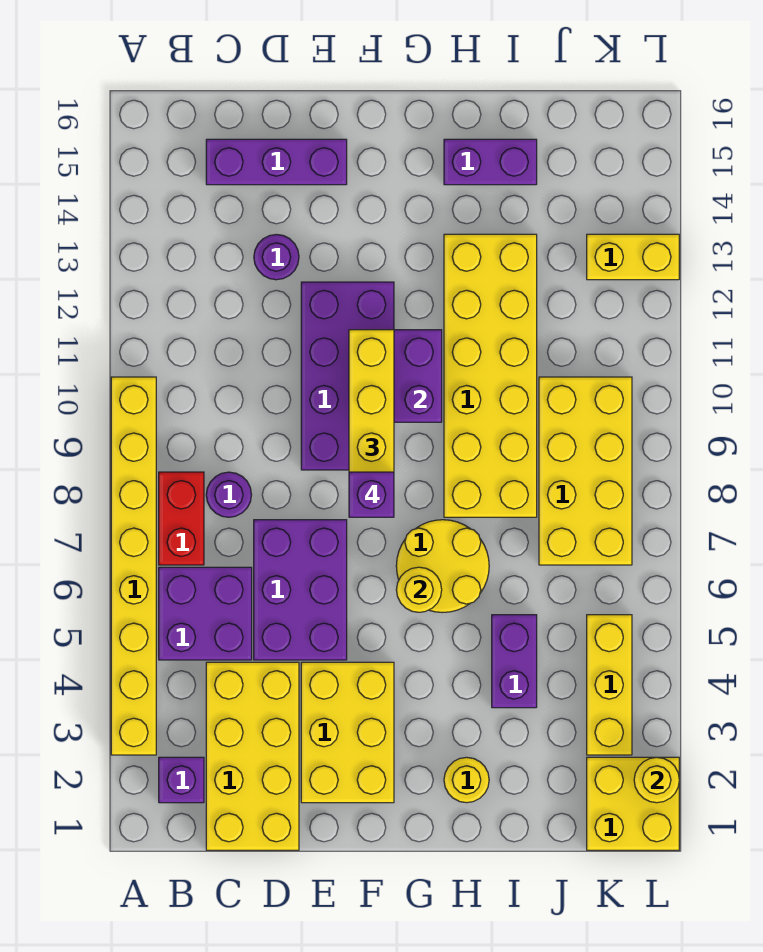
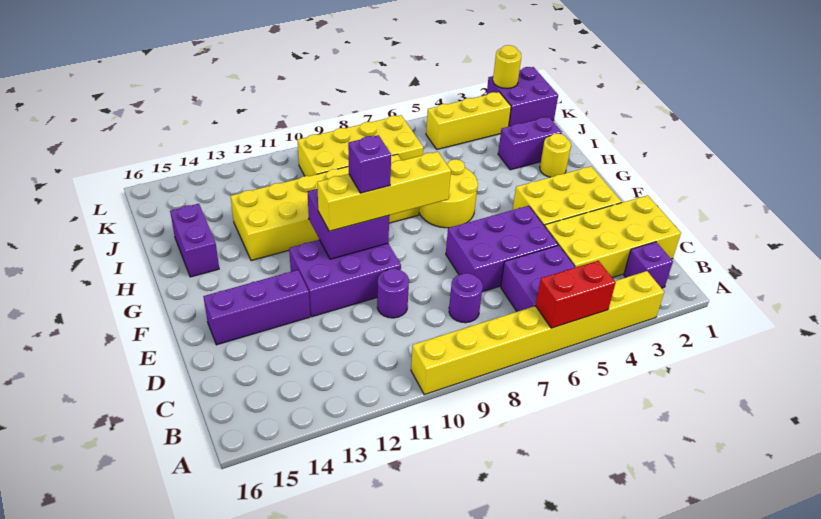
red 1x2 brick [159,472,204,565] -> red 1x2 brick moved to [536,261,616,328]
purple 1x3 brick [206,139,347,185] -> purple 1x3 brick turned to [203,270,310,345]
purple 1x1 round brick [254,234,299,280] -> purple 1x1 round brick moved to [377,268,409,318]
purple 2x4 brick [301,282,394,470] -> purple 2x3 brick [289,240,401,317]
purple 1x1 brick [349,472,394,517] -> purple 1x1 brick moved to [348,135,391,193]
yellow 1x1 round brick [396,567,442,612] -> none
purple 1x2 brick [492,615,537,708] -> purple 1x2 brick moved to [498,117,562,170]
yellow 2x2 brick [587,757,679,850] -> purple 2x2 brick [487,67,558,127]
yellow 1x2 brick [587,234,679,280] -> none

